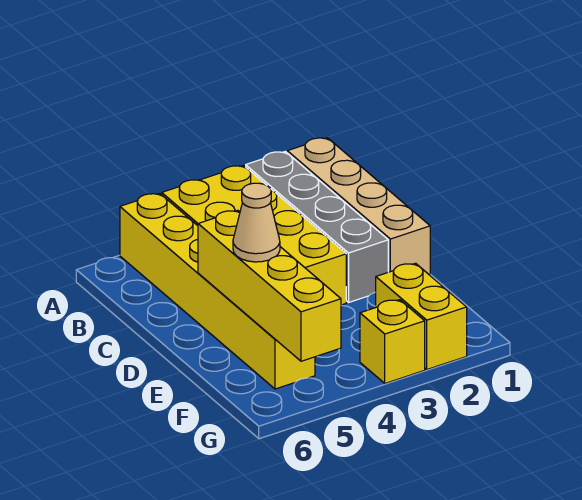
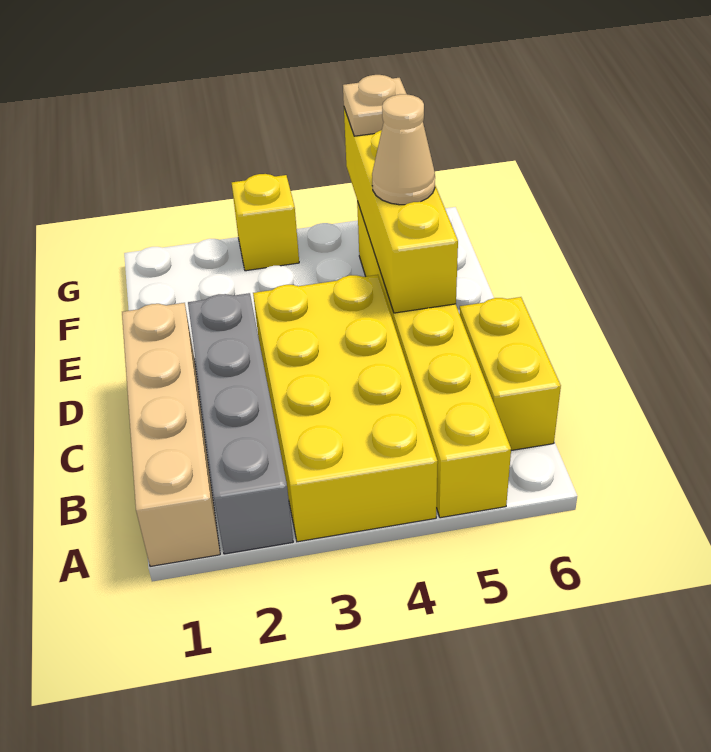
yellow 1x2 brick [376,263,467,369] -> yellow 1x2 brick moved to [460,297,561,451]
none -> tan 1x1 plate [343,75,406,136]

